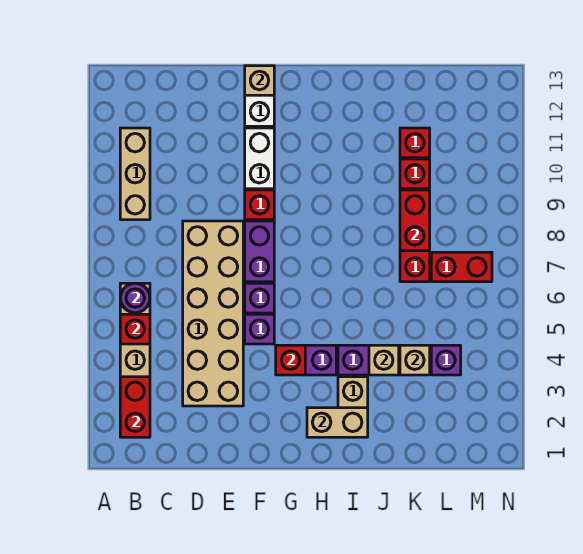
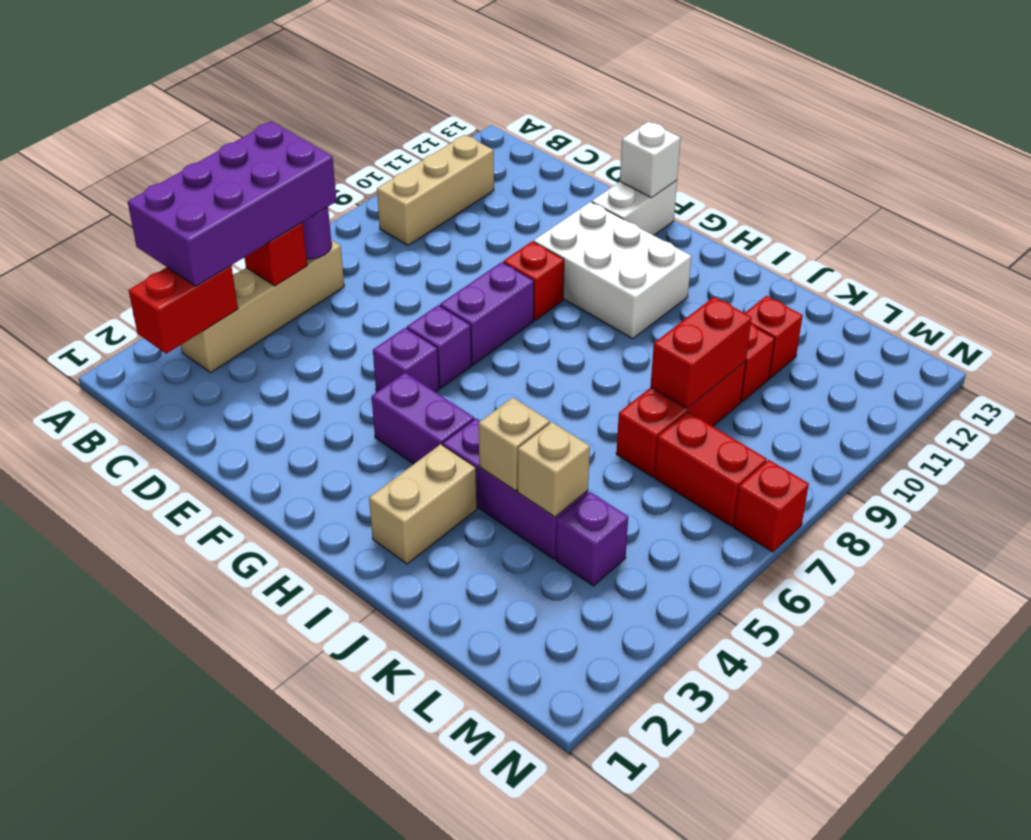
none -> purple 2x4 brick [128,121,337,286]
tan 2x6 brick [183,221,243,406] -> none
white 1x2 brick [245,128,274,189] -> white 2x3 brick [534,202,692,339]
tan 1x1 brick [245,66,274,95] -> white 1x1 brick [620,122,681,198]
red 1x1 brick [276,345,305,375] -> red 1x1 brick moved to [734,460,809,552]
tan 1x2 brick [307,408,368,437] -> none

